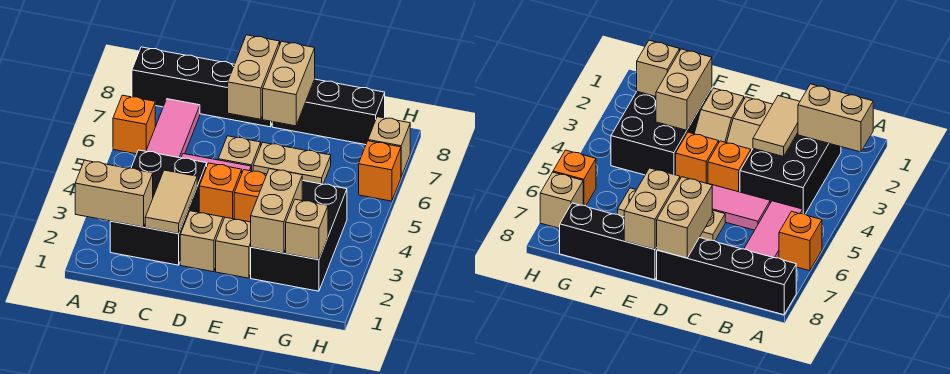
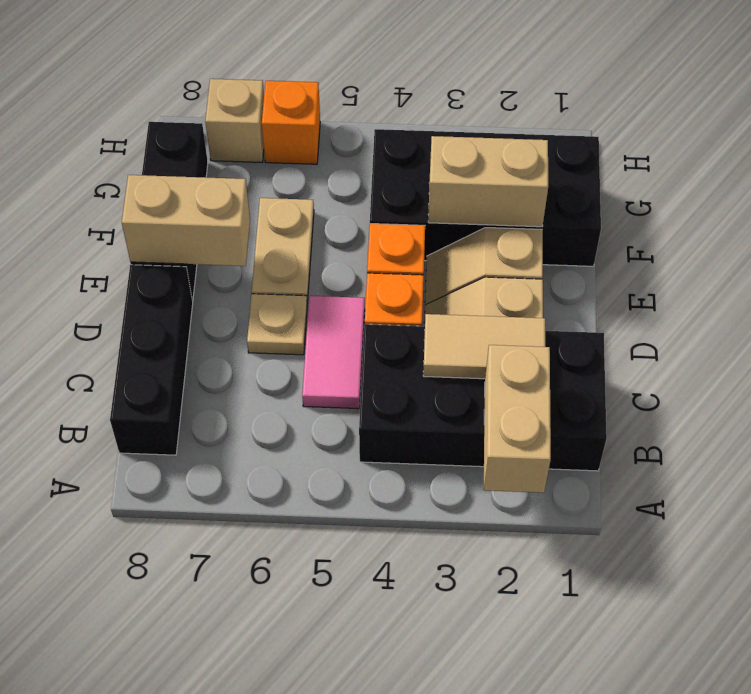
orange 1x1 brick [113,95,155,154] -> none
black 1x4 brick [132,47,272,127] -> black 1x3 brick [110,265,193,455]
black 2x3 brick [110,150,207,265] -> black 2x4 brick [359,324,607,471]
pink 1x3 tile [146,99,200,158] -> none
tan 1x2 brick [228,35,280,119] -> none
black 2x3 brick [251,181,347,291] -> black 2x4 brick [370,129,601,266]
tan 1x1 brick [286,199,328,260] -> none

